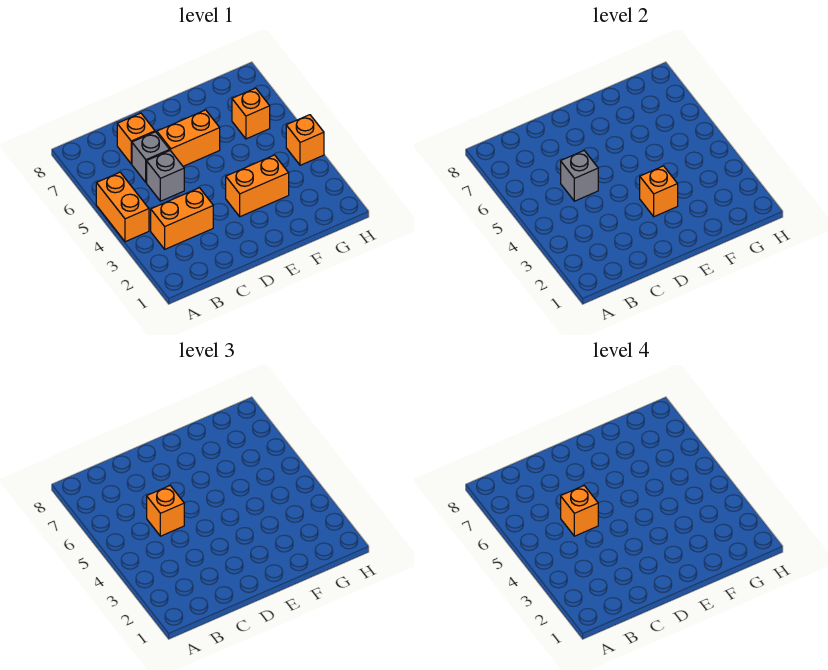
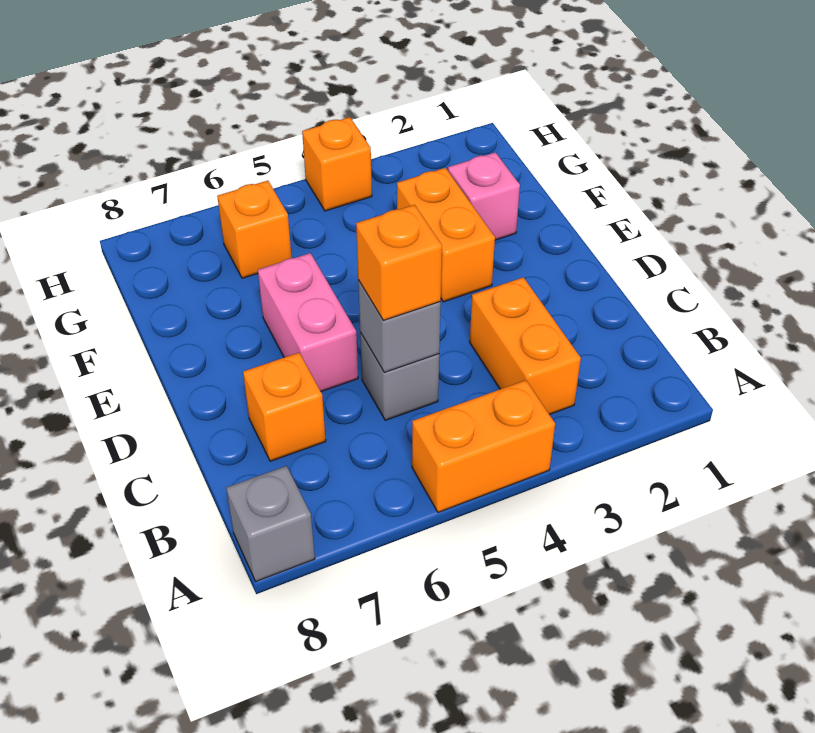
orange 1x1 brick [561,486,598,536] -> none
grey 1x1 brick [132,132,170,182] -> grey 1x1 brick moved to [226,466,315,581]
orange 1x2 brick [157,110,220,166] -> pink 1x2 brick [258,253,358,391]
orange 1x1 brick [640,166,678,217] -> none
none -> pink 1x1 brick [448,152,520,240]

